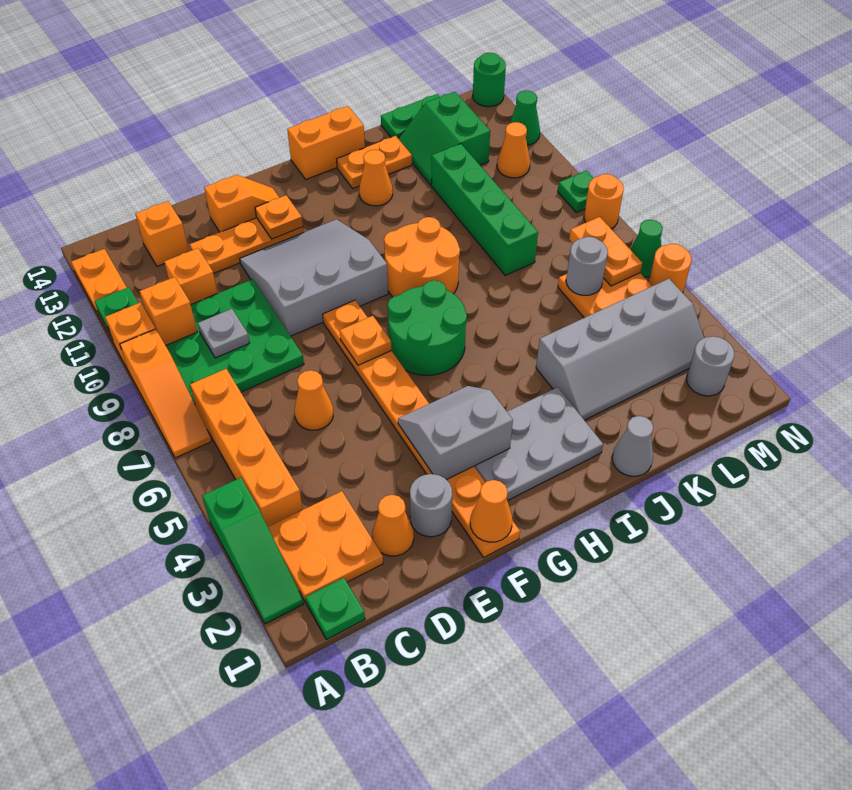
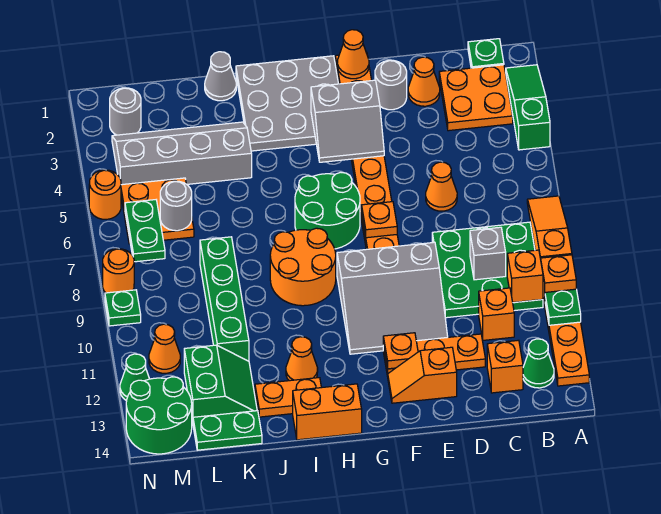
orange 1x4 brick [190,369,303,526] -> none
grey 1x1 plate [198,309,250,358] -> grey 1x1 brick [470,227,506,280]
grey 2x3 plate [474,387,603,501] -> grey 3x3 plate [236,56,338,151]
orange 1x2 plate [569,217,642,286] -> green 1x2 plate [125,200,165,262]
green 1x1 cone [630,220,663,277] -> green 1x1 cone moved to [523,339,554,388]
green 1x1 round brick [473,53,506,107] -> green 2x2 round brick [126,377,192,454]

